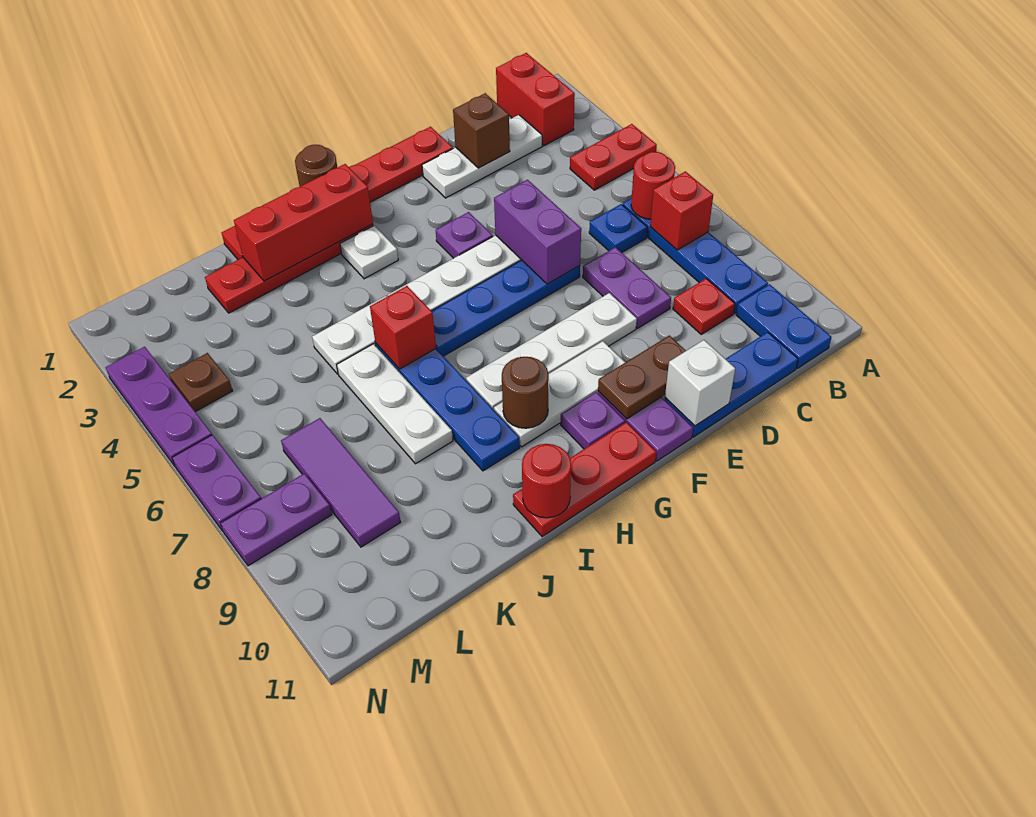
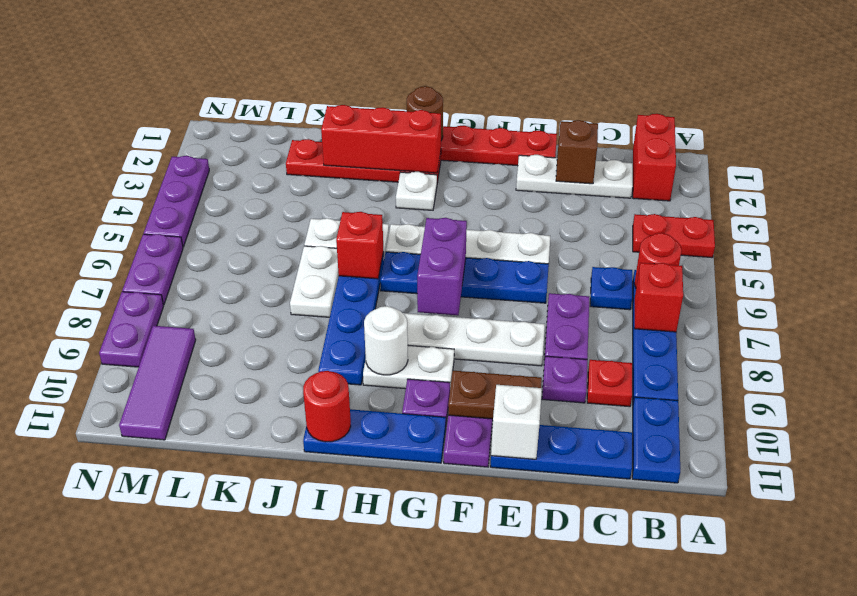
purple 1x2 brick [494,180,581,284] -> purple 1x2 brick moved to [417,218,467,315]
purple 1x1 plate [436,212,493,258] -> purple 1x1 plate moved to [542,356,587,403]
white 1x3 plate [494,341,625,447] -> white 1x2 plate [363,346,454,389]
red 1x3 plate [513,422,656,537] -> blue 1x3 plate [303,409,446,463]
brown 1x1 round brick [502,357,549,428] -> white 1x1 round brick [364,306,408,375]
white 1x3 plate [337,344,453,464] -> white 1x2 plate [290,246,339,317]
purple 1x3 tile [281,418,401,547] -> purple 1x3 tile moved to [119,326,196,440]
brown 1x1 plate [169,353,233,412] -> none
purple 1x2 plate [221,473,332,566] -> purple 1x2 plate turned to [99,292,164,367]

